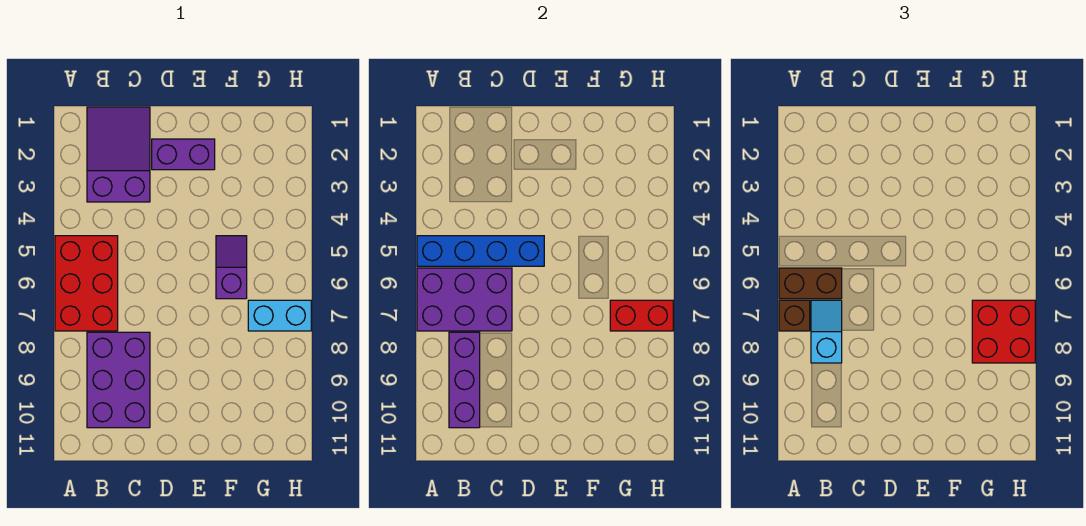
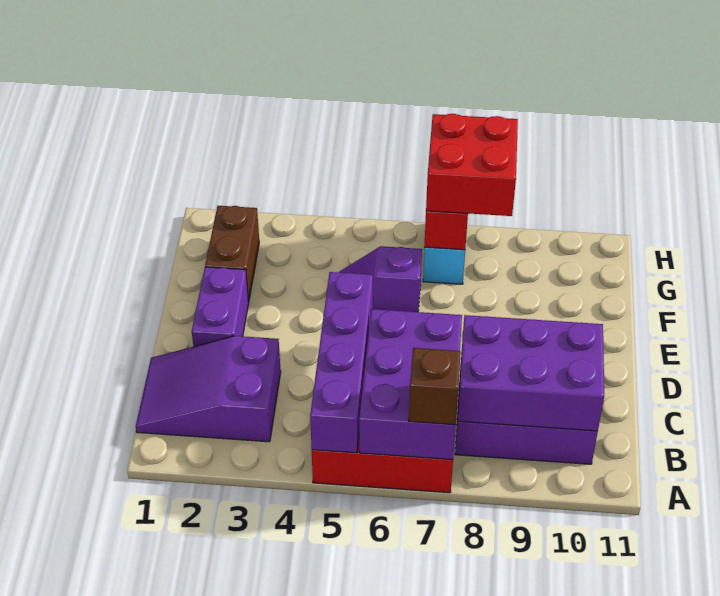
blue 1x4 brick [417,236,544,266] -> purple 1x4 brick [310,272,373,453]
brown 1x2 brick [779,268,842,299] -> brown 1x2 brick moved to [205,206,259,302]
cyan 1x2 slope [811,300,842,363] -> none
purple 1x3 brick [449,332,480,428] -> purple 2x3 brick [458,315,604,431]

